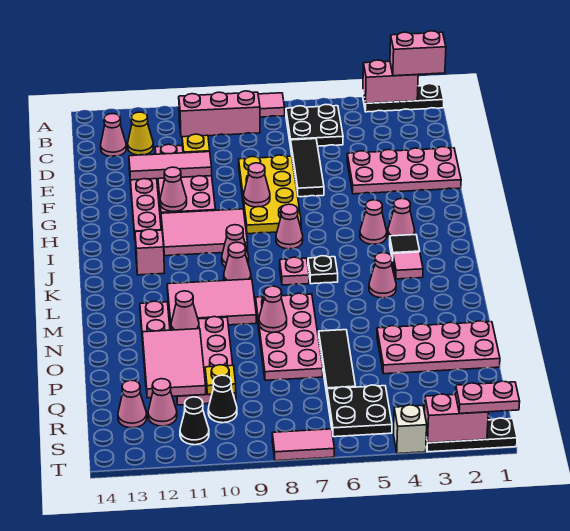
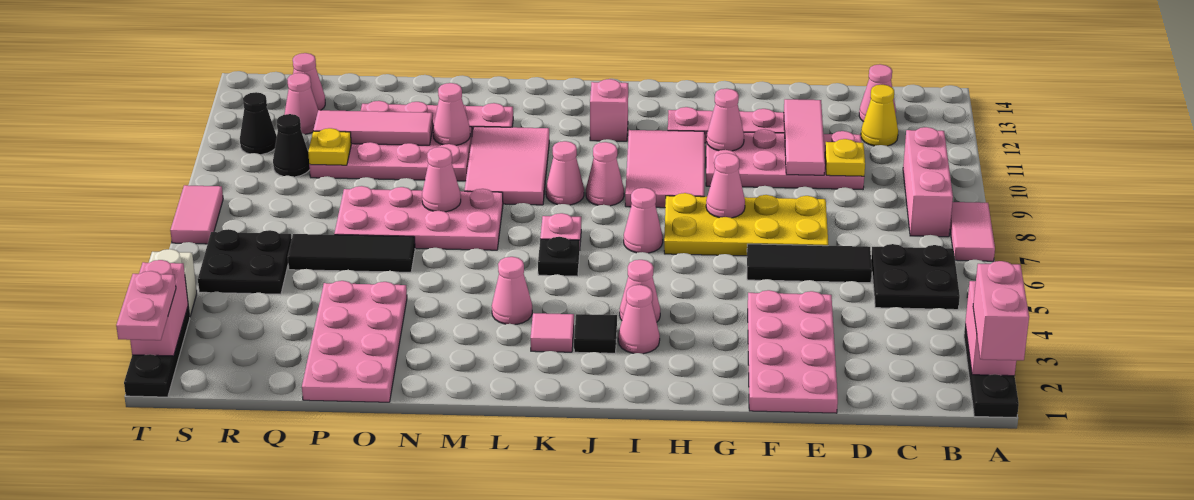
pink 2x3 tile [142,329,206,398] -> pink 1x3 tile [313,110,433,145]

